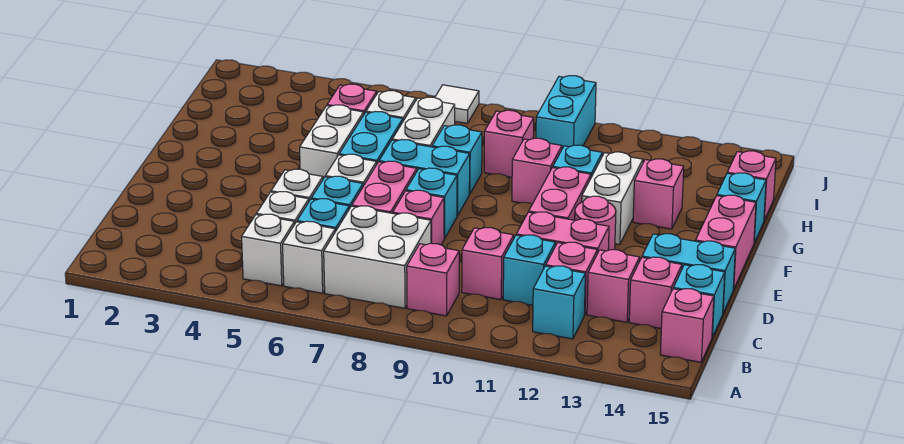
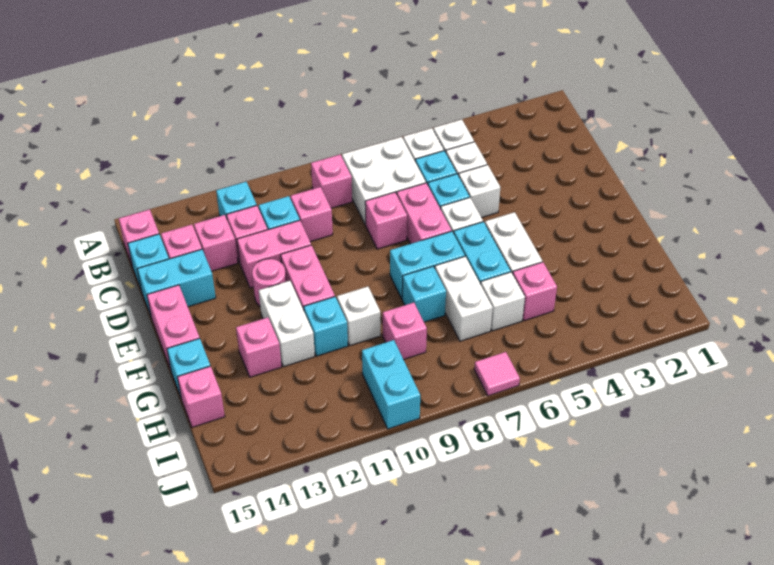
cyan 1x1 brick [406,168,457,238] -> none
pink 1x1 brick [512,138,562,204] -> white 1x1 brick [337,287,381,345]
white 1x1 tile [435,85,479,123] -> pink 1x1 tile [474,352,520,396]

